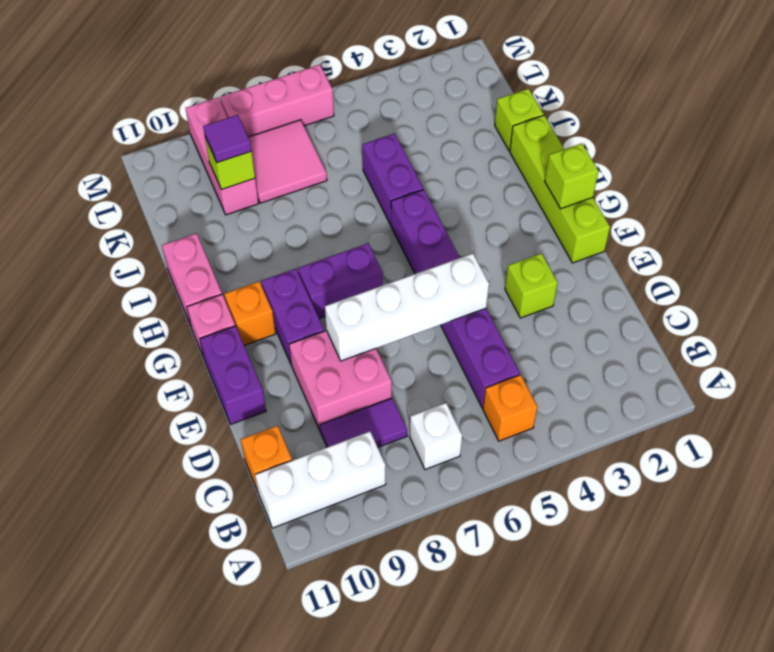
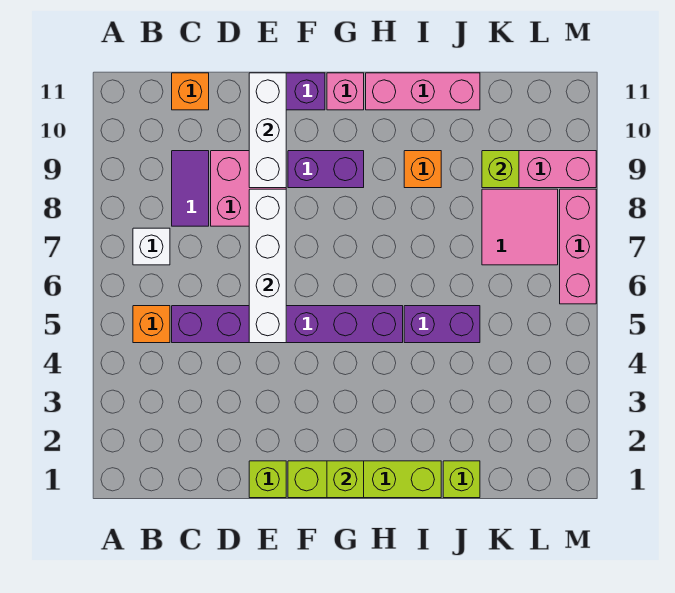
white 1x3 brick [255,432,386,528] -> white 1x3 brick moved to [249,73,286,188]
lime 1x1 brick [505,253,558,318] -> lime 1x1 brick moved to [249,461,286,498]
purple 1x2 brick [298,243,383,319] -> none
orange 1x1 brick [224,282,276,345] -> orange 1x1 brick moved to [404,151,441,188]
pink 1x2 brick [162,233,222,328] -> pink 1x3 brick [366,73,480,110]
purple 1x1 tile [203,115,252,163] -> none

